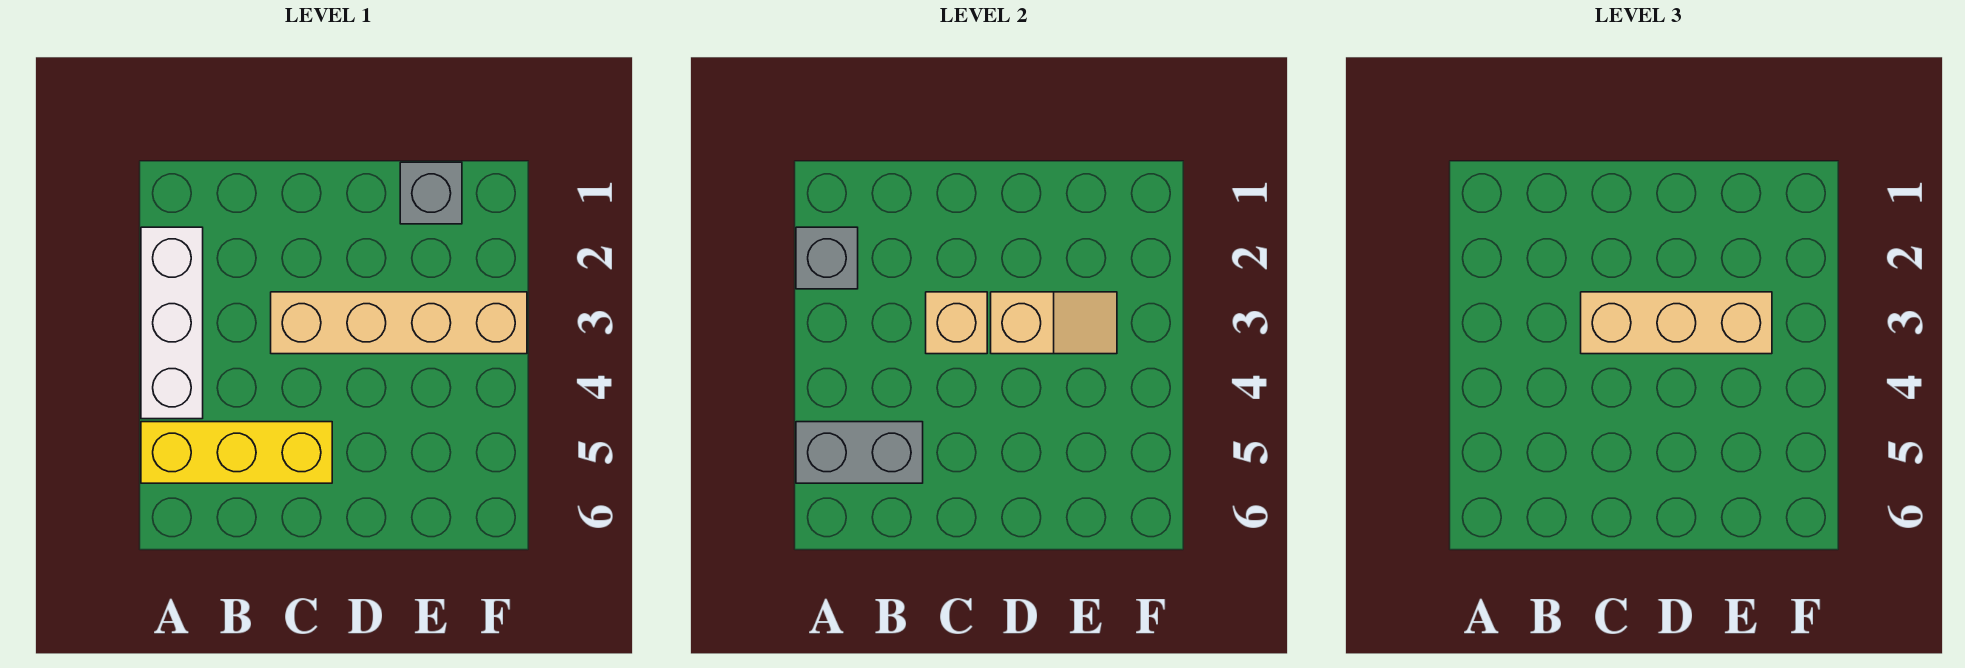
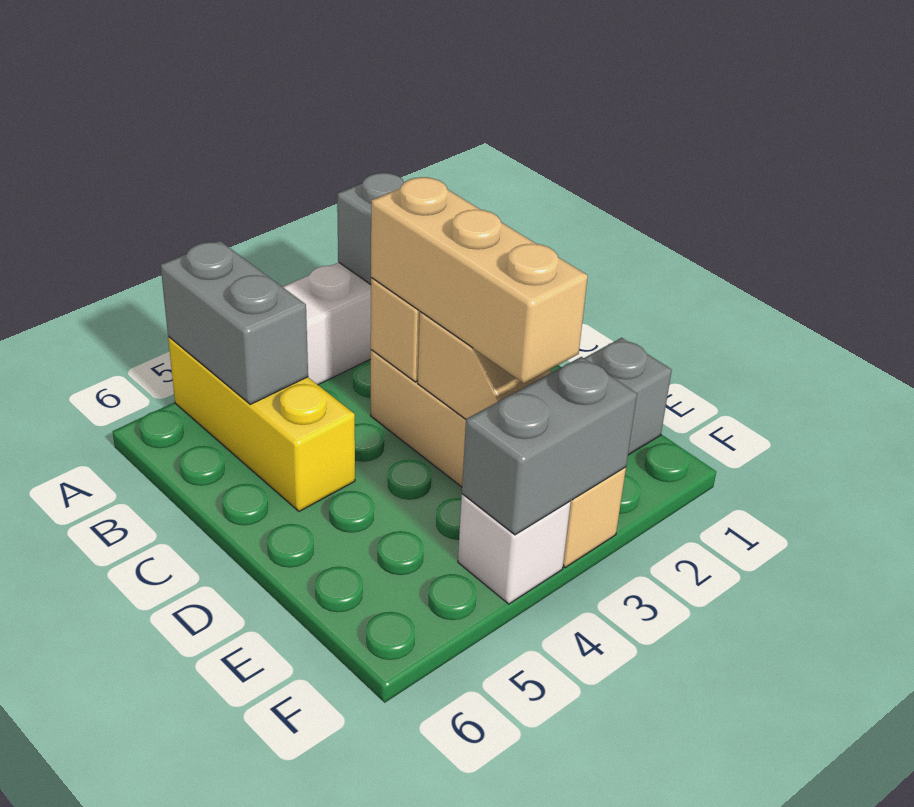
none -> grey 1x2 brick [462,357,637,535]
none -> white 1x1 brick [458,494,571,604]

